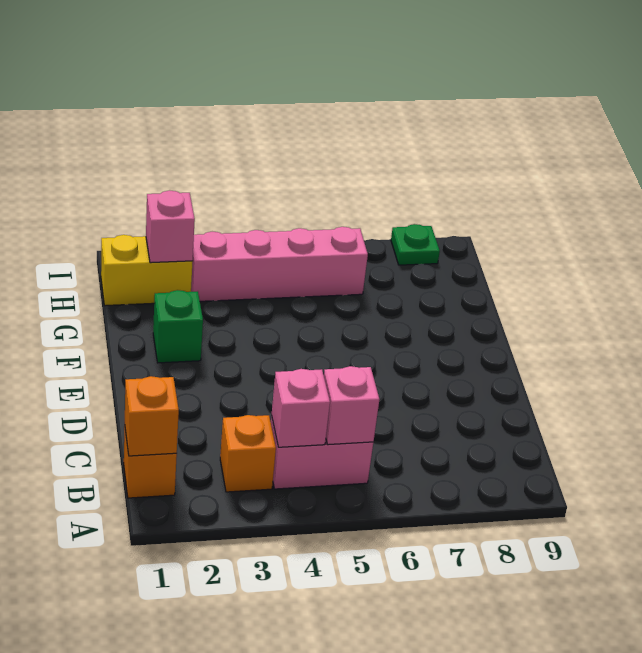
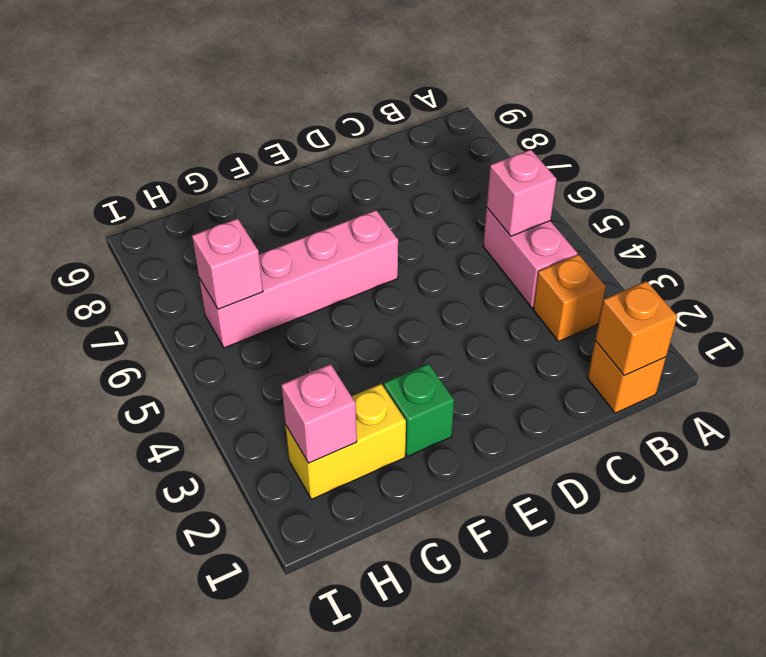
pink 1x1 brick [272,369,330,447] -> pink 1x1 brick moved to [192,218,263,309]
yellow 1x2 brick [101,235,193,306] -> yellow 1x2 brick turned to [286,384,406,499]
pink 1x4 brick [191,227,368,301] -> pink 1x4 brick turned to [199,210,398,348]
green 1x1 plate [391,224,440,265] -> none

